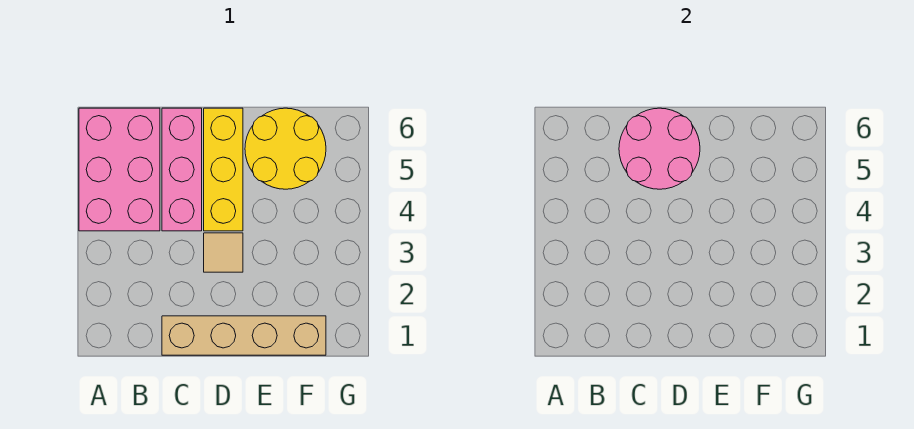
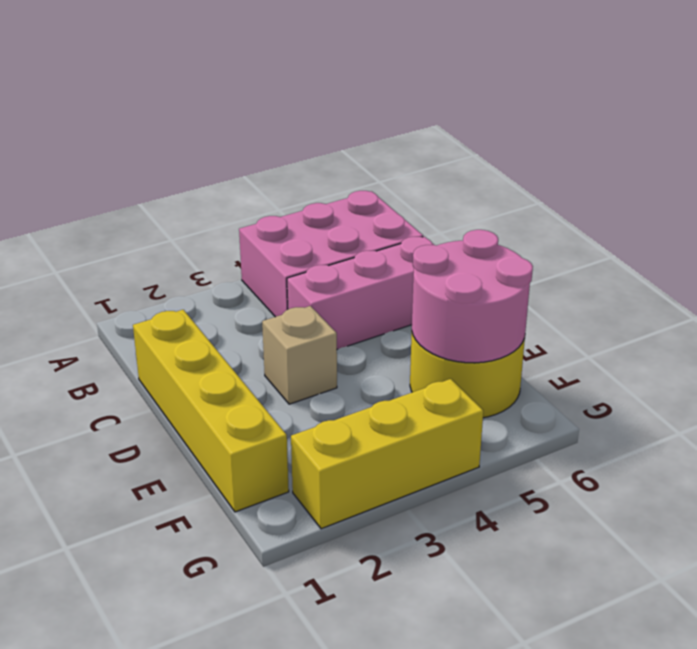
tan 1x4 brick [162,316,326,355] -> yellow 1x4 brick [133,310,289,512]
pink 2x2 round brick [619,108,700,189] -> pink 2x2 round brick moved to [412,230,533,363]
tan 1x1 tile [204,233,243,272] -> tan 1x1 brick [262,306,337,404]
yellow 1x3 brick [204,108,243,231] -> yellow 1x3 brick moved to [291,379,483,529]

